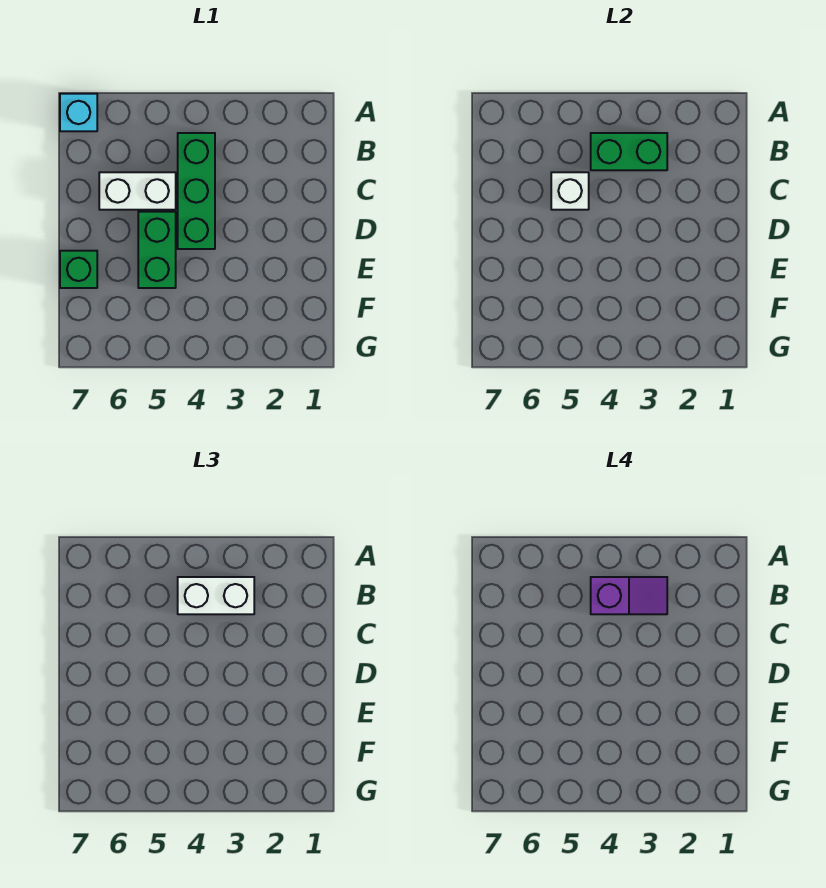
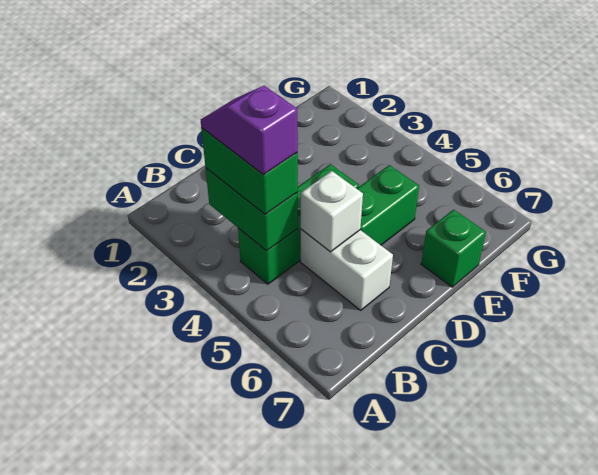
cyan 1x1 brick [60,94,97,131] -> none
white 1x2 brick [178,577,254,614] -> green 1x2 brick [201,128,298,214]

